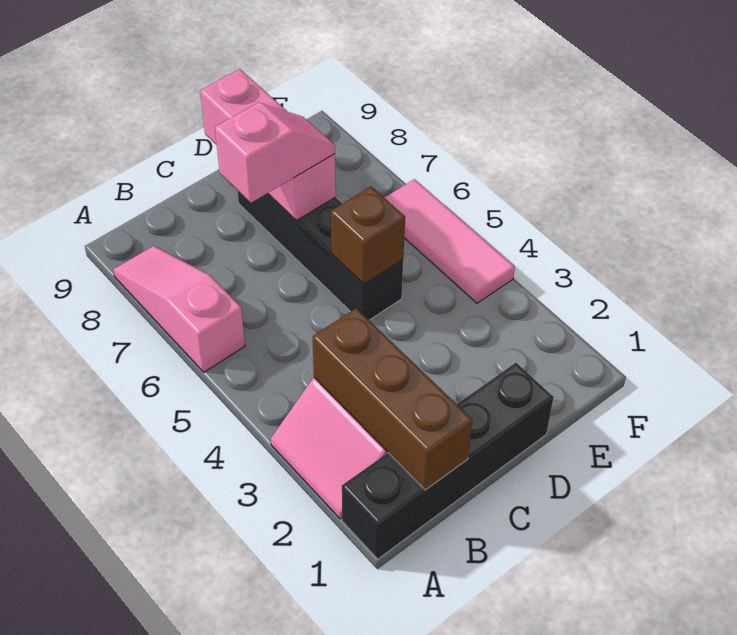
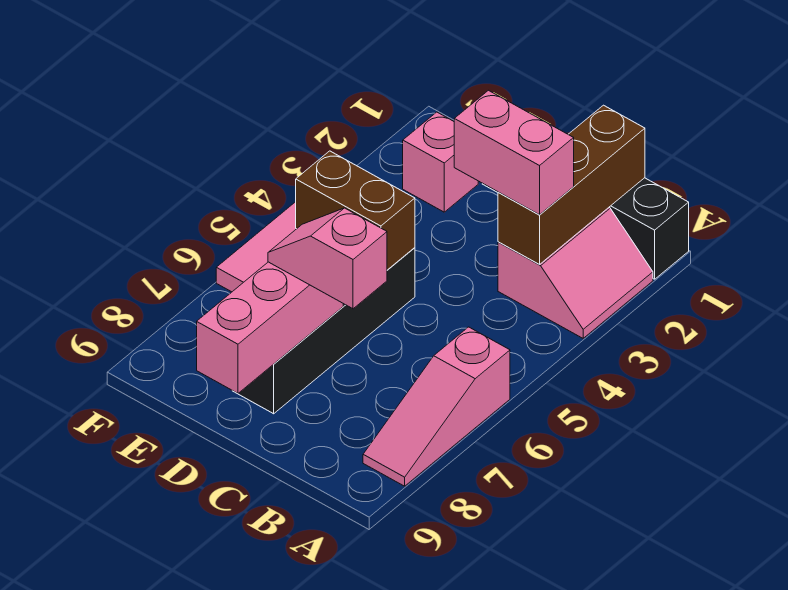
none -> pink 1x2 brick [454,90,574,215]
brown 1x1 brick [331,186,405,284] -> brown 1x2 brick [296,151,415,270]
none -> pink 1x1 brick [403,112,478,212]

